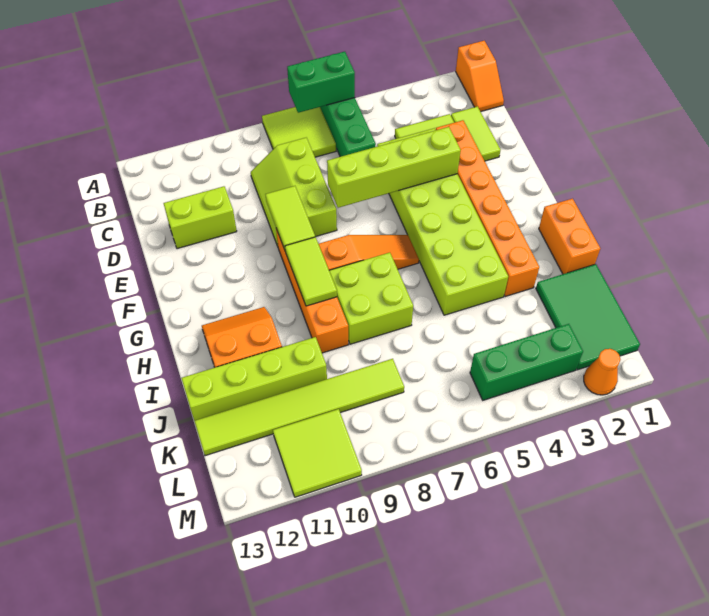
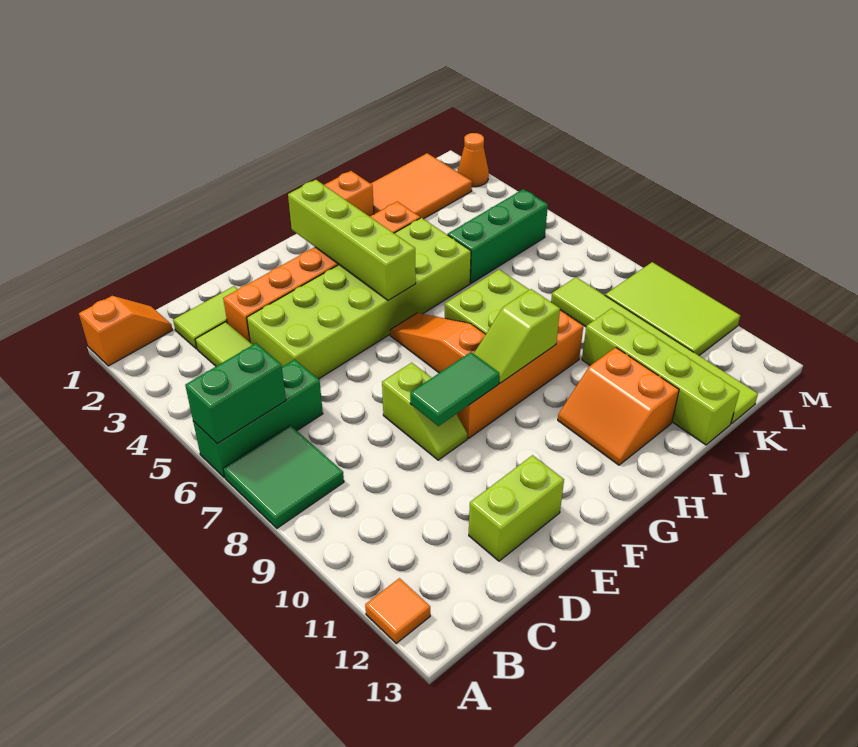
green 1x2 brick [287,52,355,113] -> green 1x2 brick turned to [185,343,286,444]
lime 2x2 tile [262,107,336,157] -> green 2x2 tile [223,425,344,528]
none -> orange 1x1 tile [365,578,430,643]
lime 2x3 slope [251,138,337,246] -> lime 1x2 slope [382,363,467,460]
lime 1x2 brick [164,186,237,249] -> lime 1x2 brick turned to [469,455,564,561]
lime 1x4 brick [327,127,461,208] -> lime 1x4 brick moved to [288,180,416,300]
lime 1x2 tile [265,186,315,251] -> green 1x2 tile [410,352,499,426]
lime 1x2 tile [285,237,337,306] -> lime 1x2 slope [474,289,560,383]
green 2x3 tile [536,264,640,370] -> orange 2x3 tile [370,153,472,219]
green 1x3 brick [470,324,583,400] -> green 1x3 brick turned to [448,189,548,283]
lime 2x2 tile [273,409,362,497] -> lime 2x3 tile [605,262,740,355]

